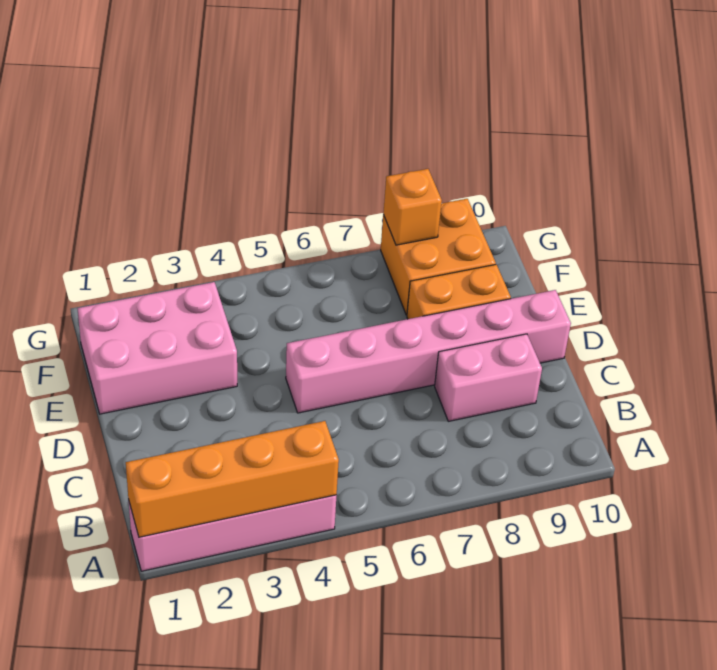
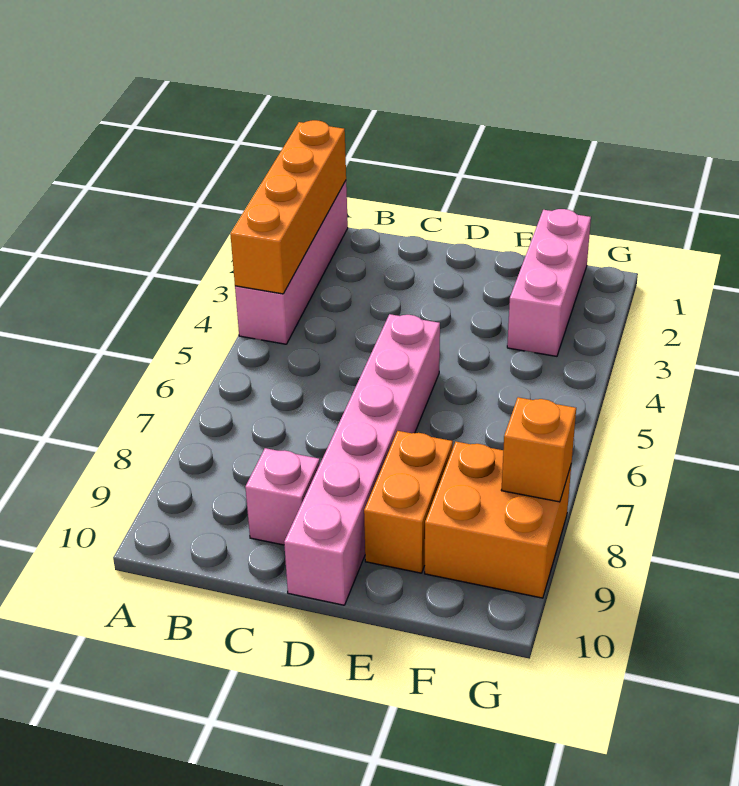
pink 1x2 brick [435,334,542,421] -> pink 1x1 brick [245,448,320,545]
pink 2x3 brick [77,282,237,414] -> pink 1x3 brick [507,209,591,356]

